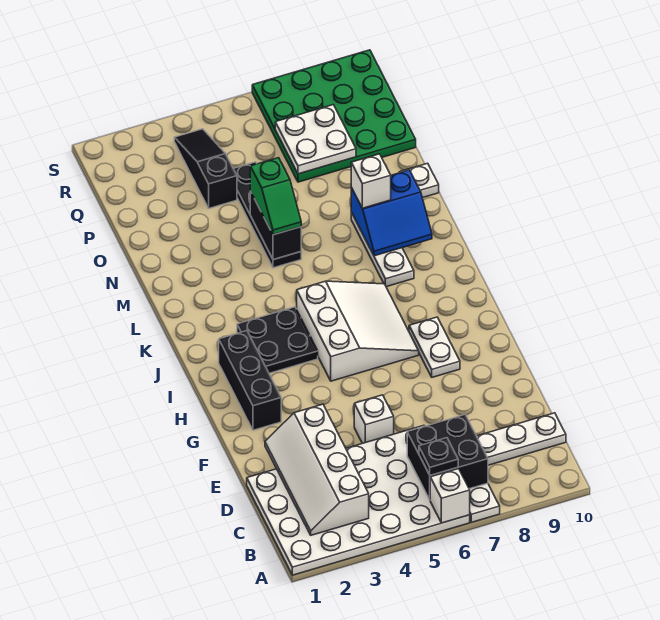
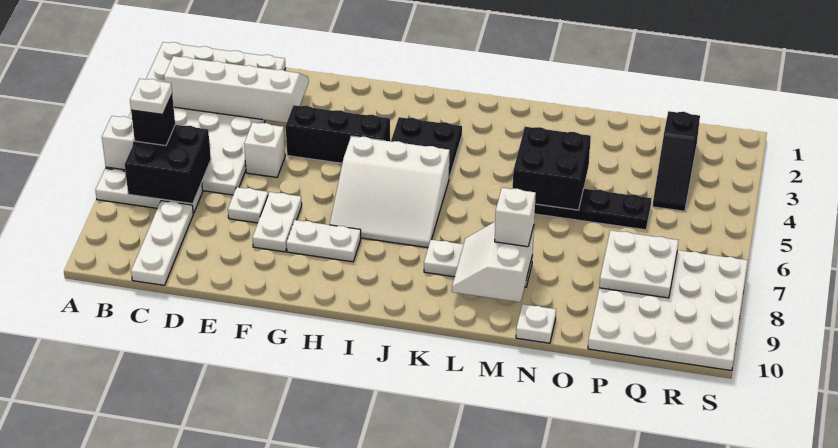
black 1x1 plate [419,438,458,475] -> black 1x1 brick [131,95,175,146]
none -> white 1x1 plate [130,79,172,114]
none -> white 1x1 plate [228,187,268,223]
none -> white 1x2 plate [252,192,302,252]
black 1x3 brick [219,331,281,430] -> black 1x3 brick moved to [286,105,390,163]
blue 2x2 slope [351,170,432,256] -> white 2x2 slope [452,222,534,302]
black 1x2 brick [250,191,301,260] -> black 2x2 brick [513,127,591,210]
green 1x2 slope [250,158,301,235] -> none
black 1x3 slope [174,129,237,208] -> black 1x3 slope turned to [653,111,700,211]
green 4x4 plate [252,50,416,182] -> white 4x4 plate [588,250,748,371]

